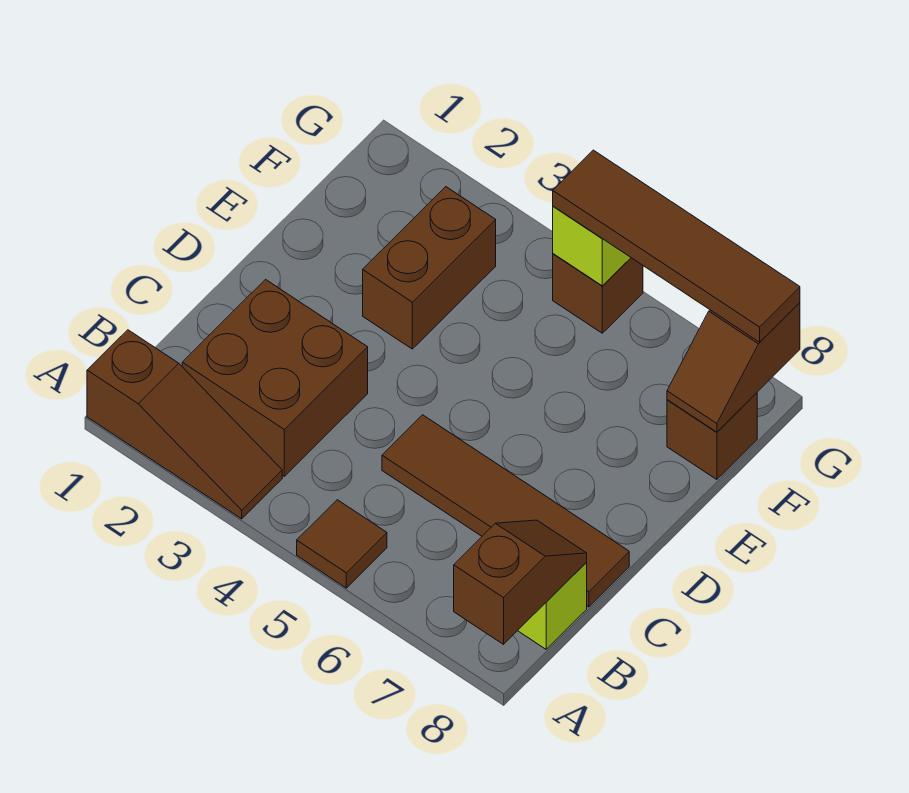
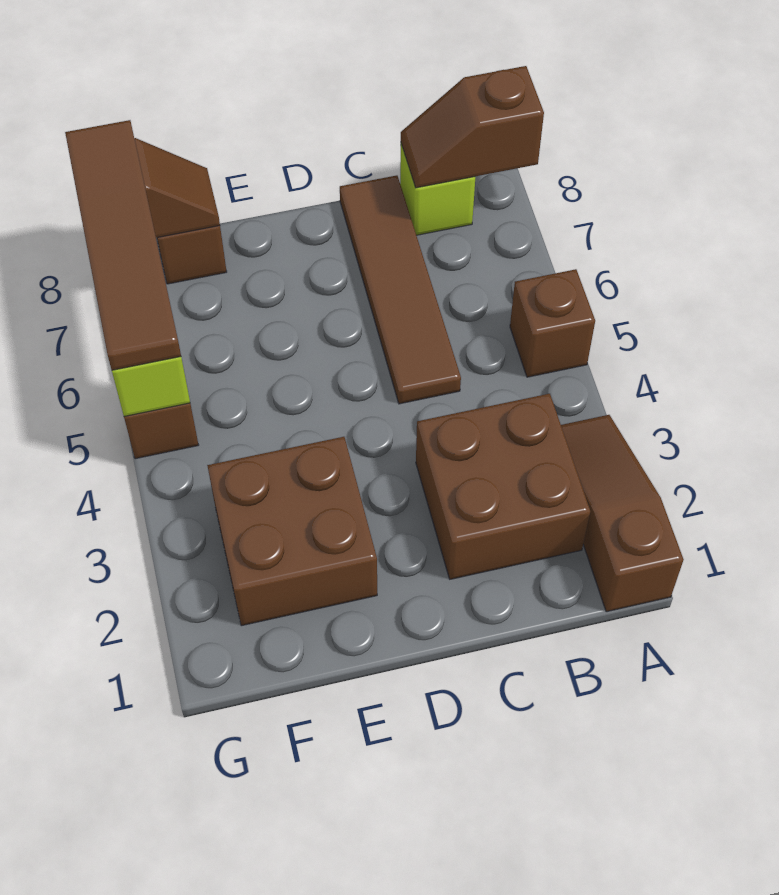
brown 1x1 tile [297,500,387,588] -> brown 1x1 brick [510,269,595,377]
brown 1x2 brick [363,187,496,349] -> brown 2x2 brick [207,437,377,626]

